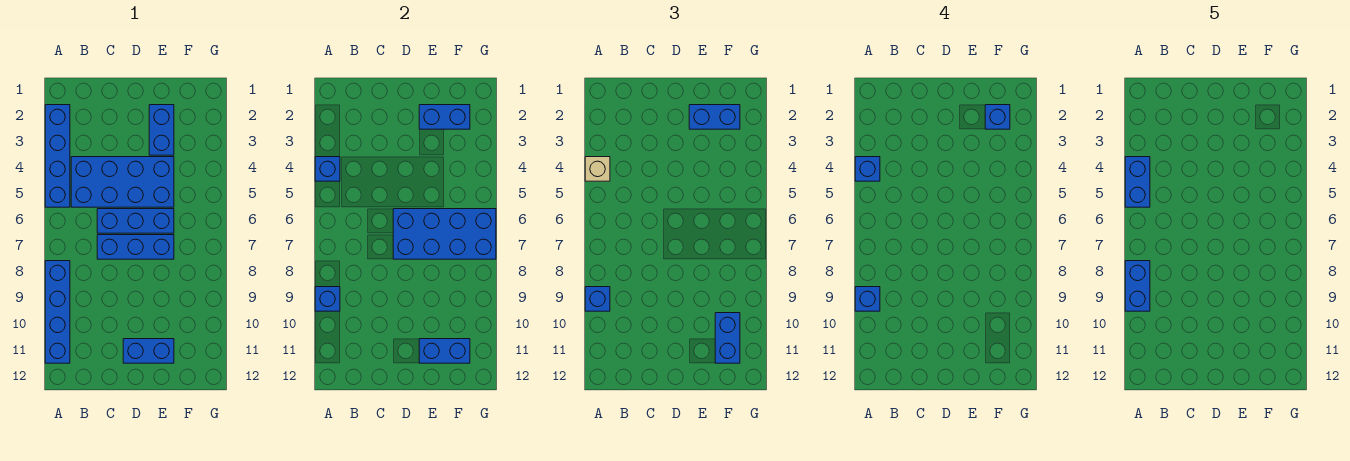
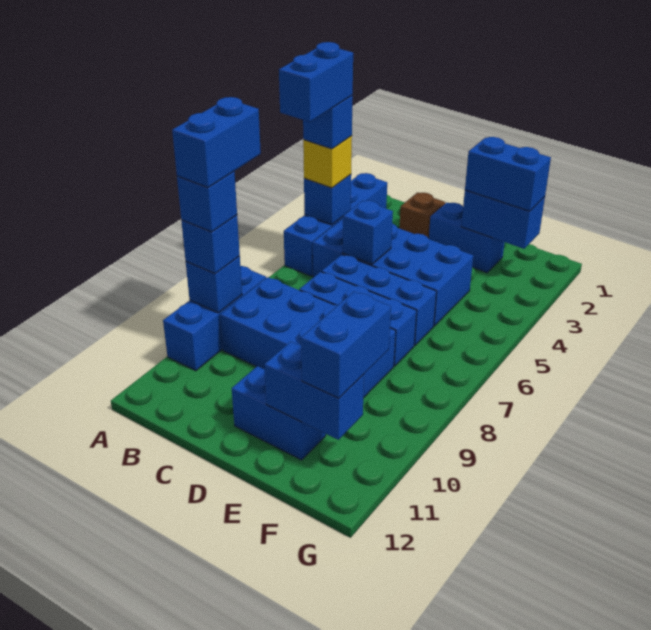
tan 1x1 brick [585,157,610,181] -> yellow 1x1 brick [303,136,352,188]
blue 1x4 brick [45,261,70,363] -> blue 1x3 brick [163,266,266,371]
none -> brown 1x1 brick [399,193,445,239]
blue 2x4 brick [393,209,496,259] -> blue 2x4 brick moved to [220,277,396,398]
blue 1x2 brick [149,105,174,155] -> blue 1x2 brick turned to [429,203,505,273]
blue 1x1 brick [985,105,1010,129] -> blue 1x1 brick moved to [343,201,393,264]

